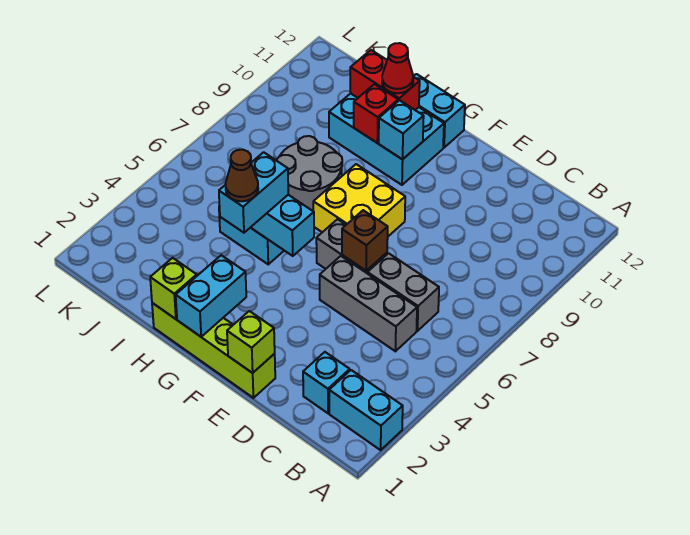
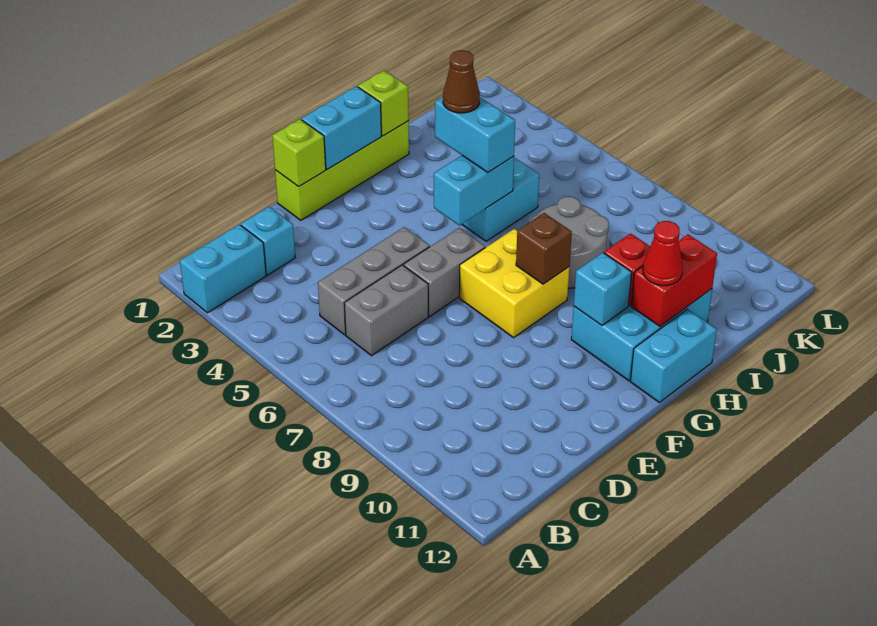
brown 1x1 brick [342,210,388,271] -> brown 1x1 brick moved to [516,213,572,284]
cyan 1x2 brick [176,255,246,337] -> cyan 1x2 brick turned to [301,86,381,169]

